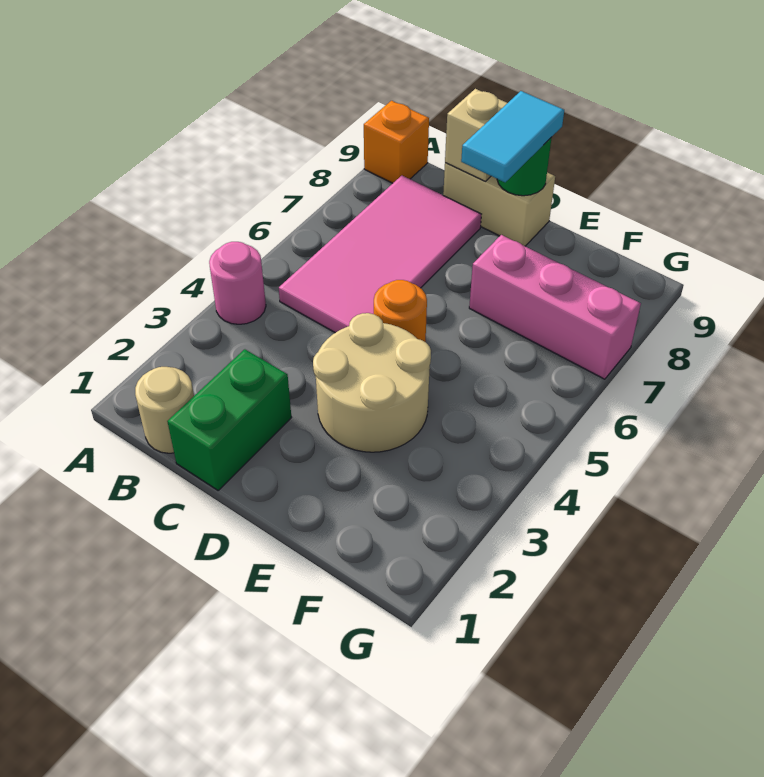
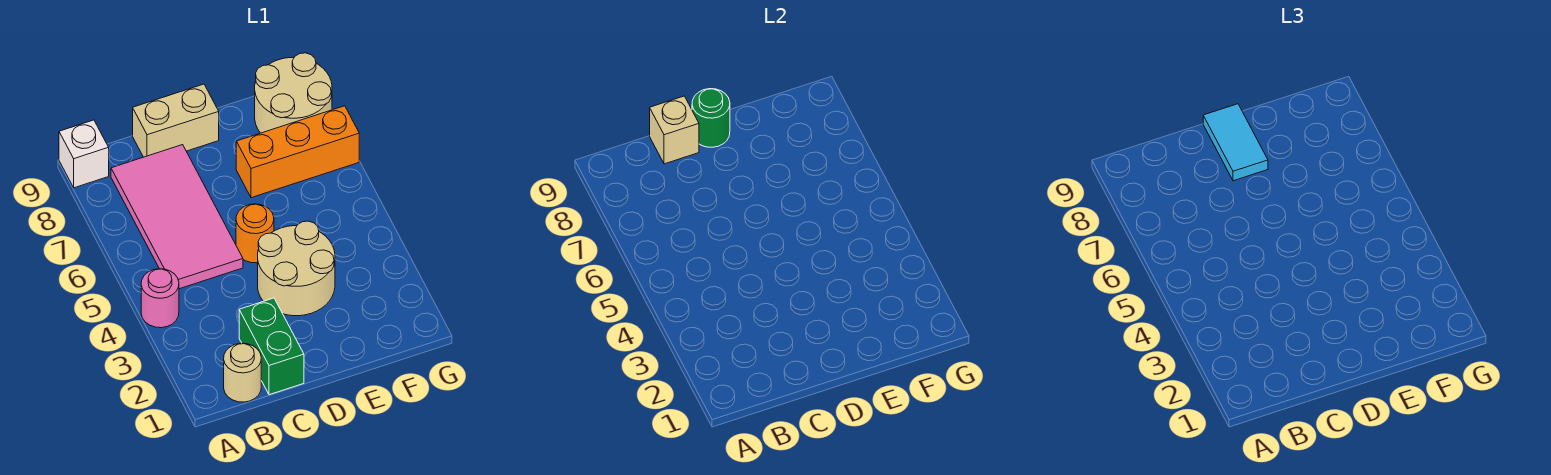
orange 1x1 brick [364,101,429,183] -> white 1x1 brick [59,120,109,188]
pink 1x3 brick [469,235,641,379] -> orange 1x3 brick [236,106,359,198]
none -> tan 2x2 round brick [255,53,332,133]

